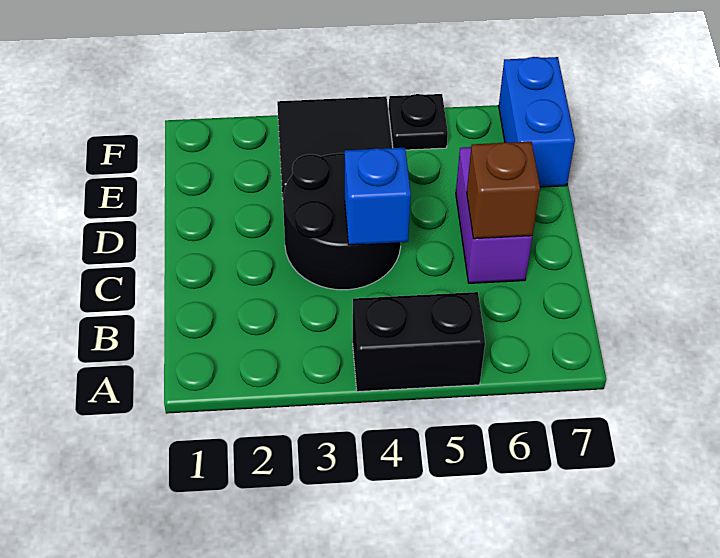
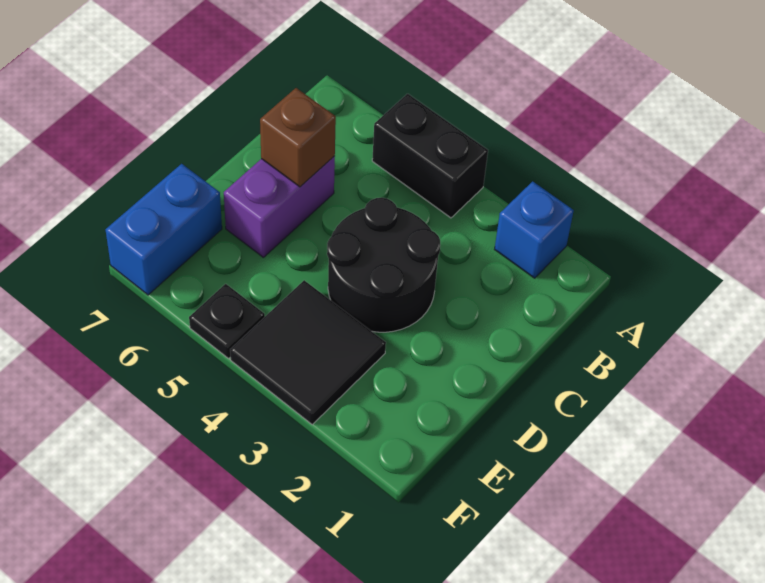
blue 1x1 brick [345,148,411,245] -> blue 1x1 brick moved to [495,181,574,278]

